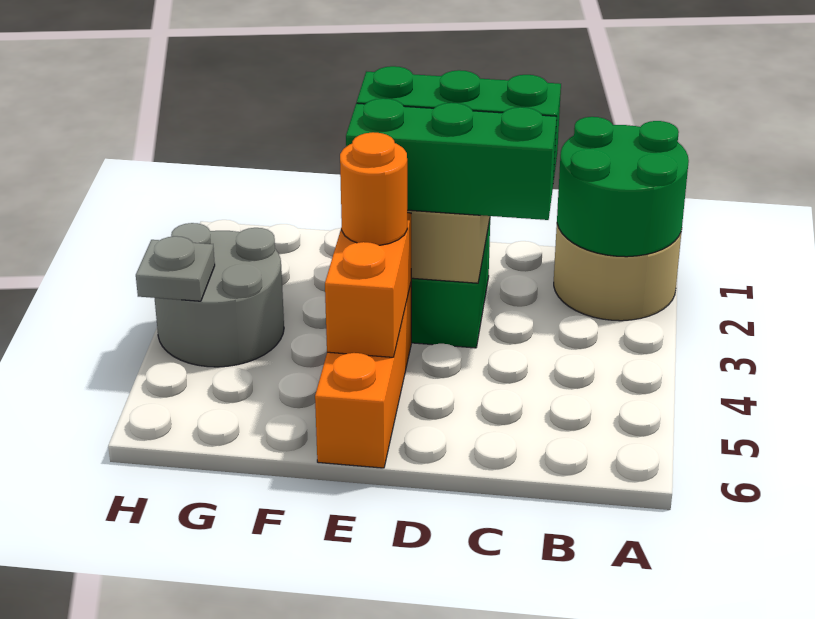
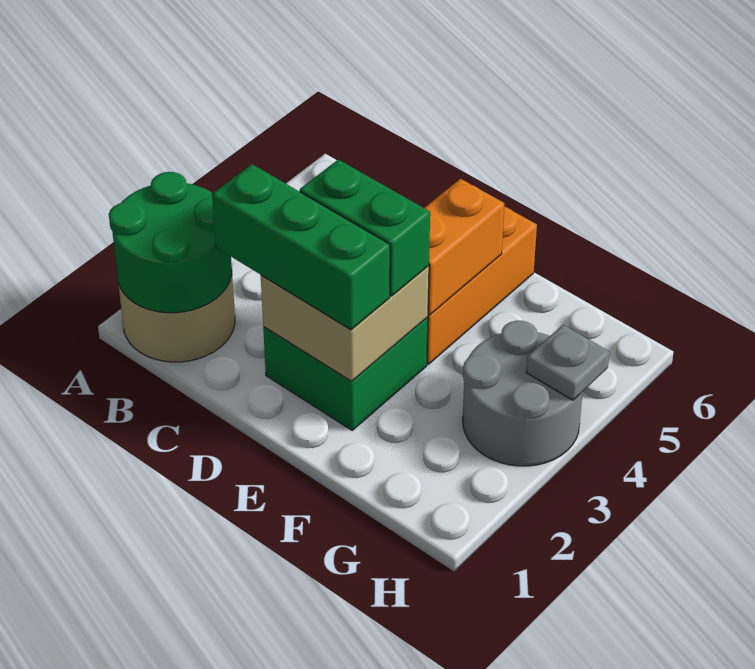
green 1x3 brick [346,98,557,220] -> green 1x2 brick [300,160,430,296]
orange 1x1 round brick [340,132,407,245] -> none

